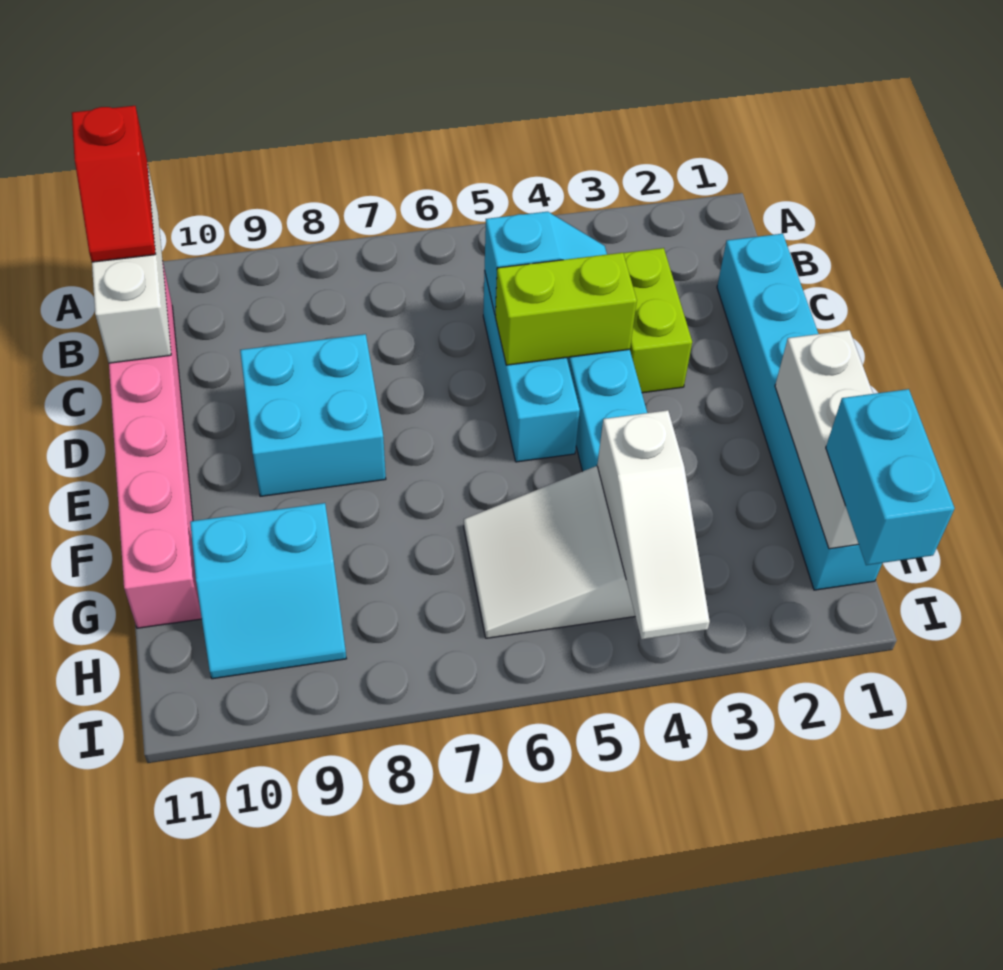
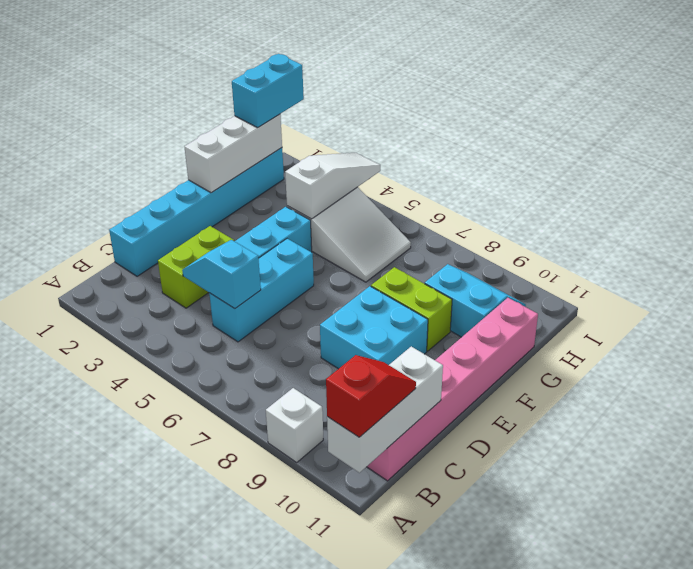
none -> white 1x1 brick [266,388,323,462]
lime 1x2 brick [495,253,637,365] -> lime 1x2 brick moved to [371,267,452,351]

